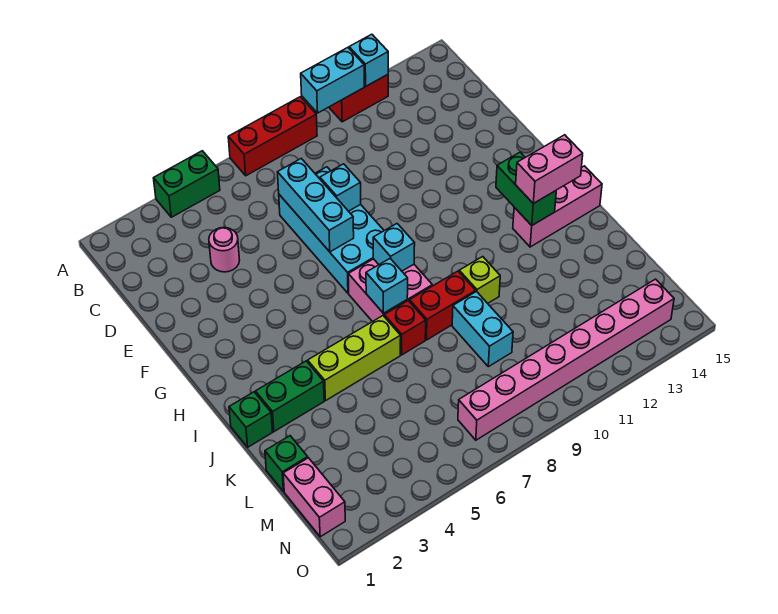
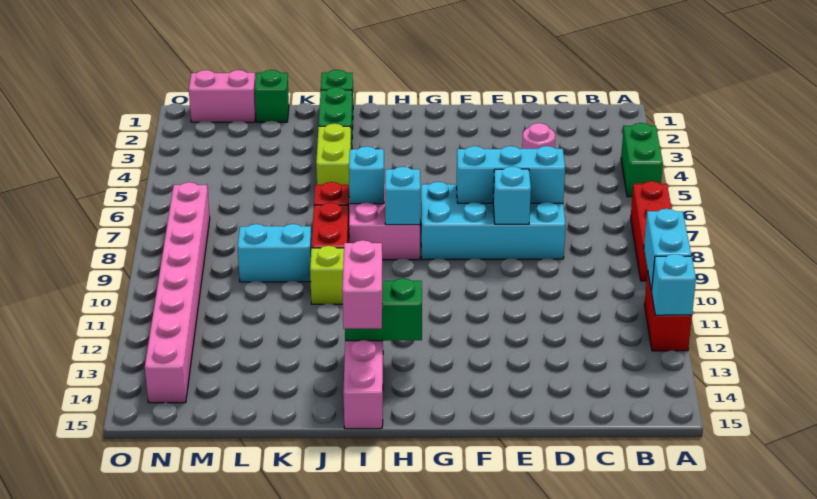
lime 1x3 brick [308,316,401,400] -> lime 1x2 brick [316,124,351,197]

